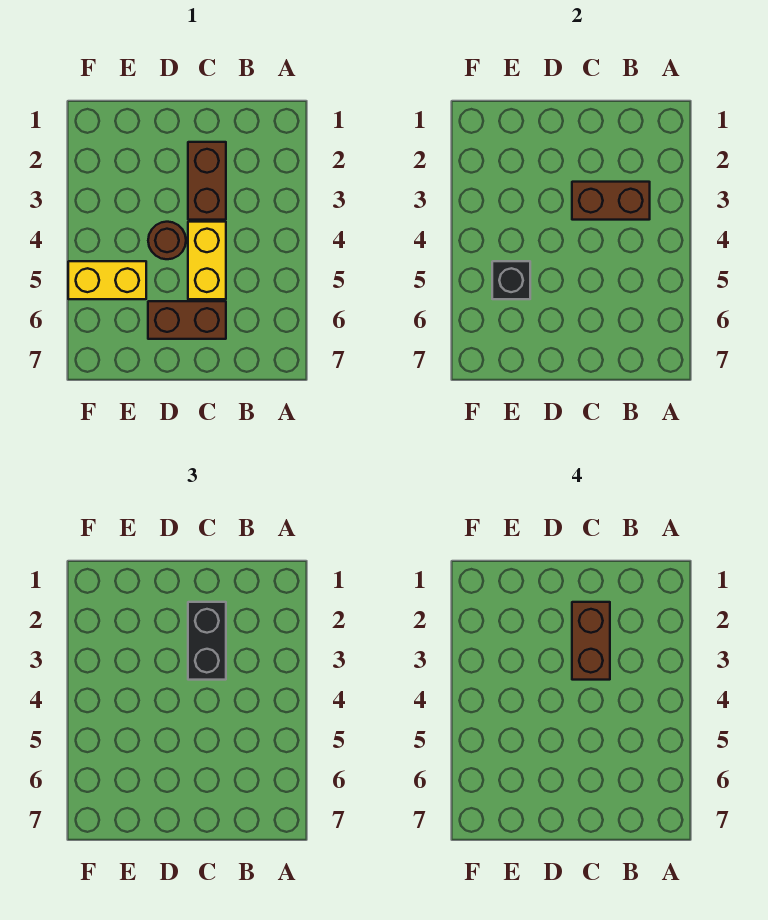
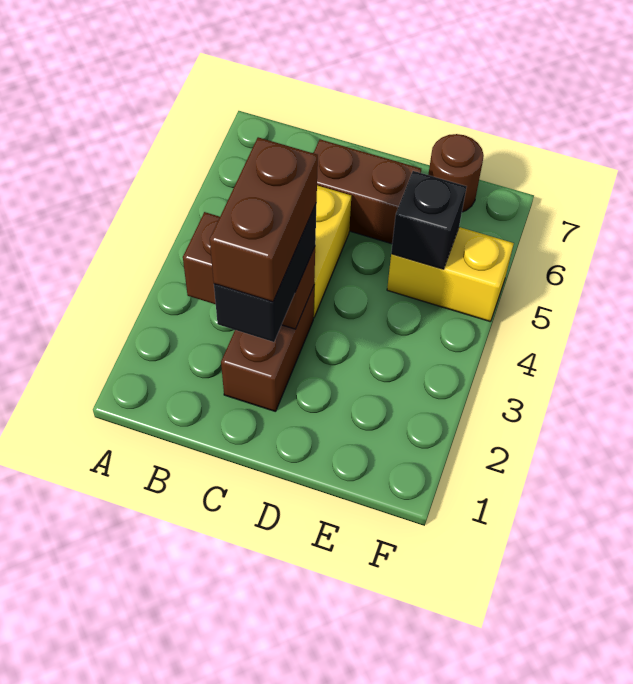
brown 1x1 round brick [148,222,186,259] -> brown 1x1 round brick moved to [428,134,484,212]

